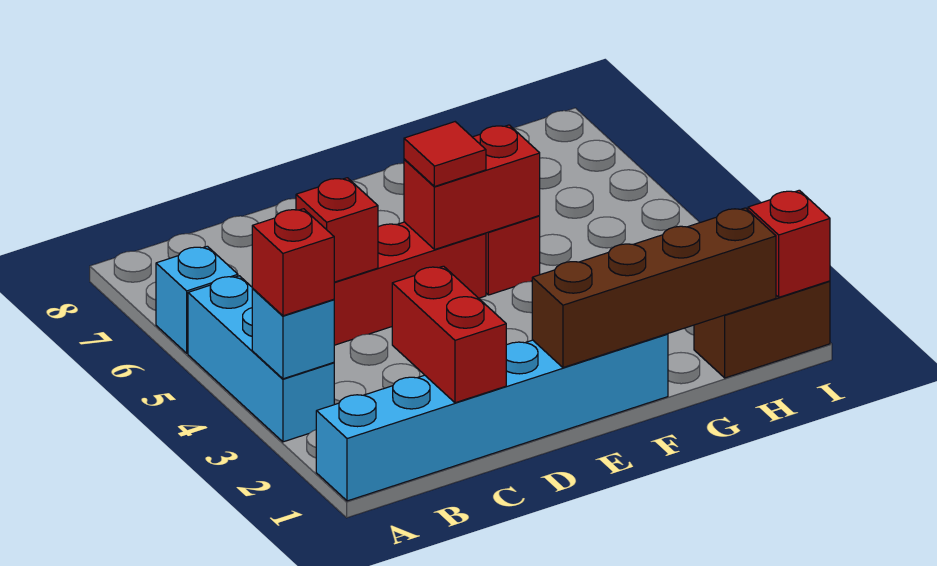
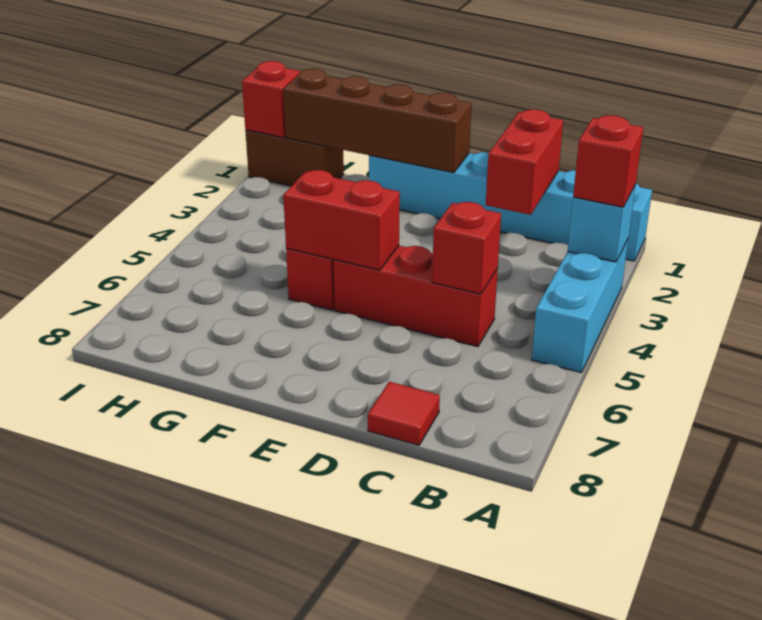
cyan 1x1 brick [156,246,238,353] -> none
red 1x1 tile [404,122,486,187] -> red 1x1 tile moved to [368,382,440,445]

